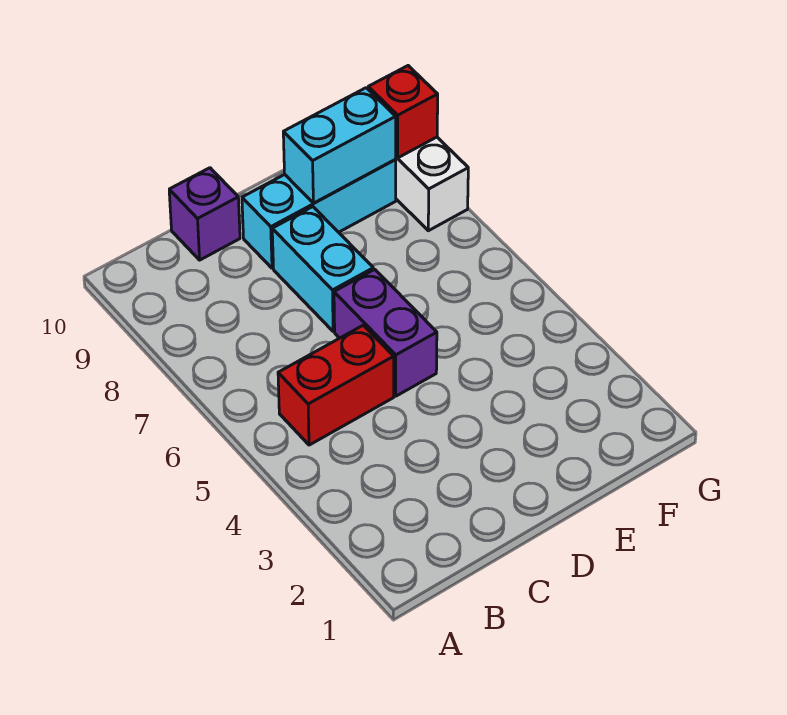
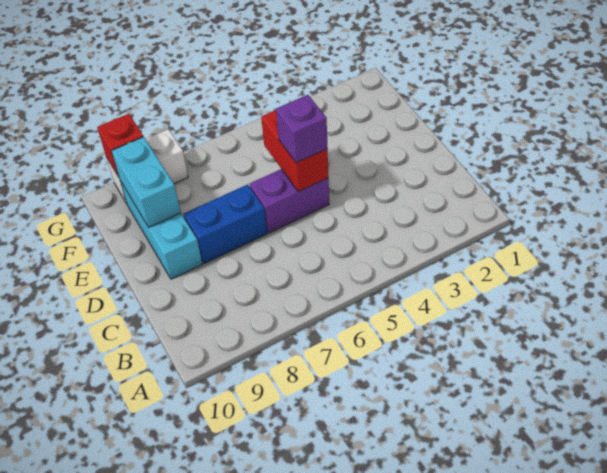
red 1x2 brick [278,325,394,445] -> red 1x2 brick moved to [261,110,328,192]
purple 1x1 brick [169,168,240,260] -> purple 1x1 brick moved to [276,95,328,163]
cyan 1x2 brick [272,207,373,331] -> blue 1x2 brick [184,184,267,264]

